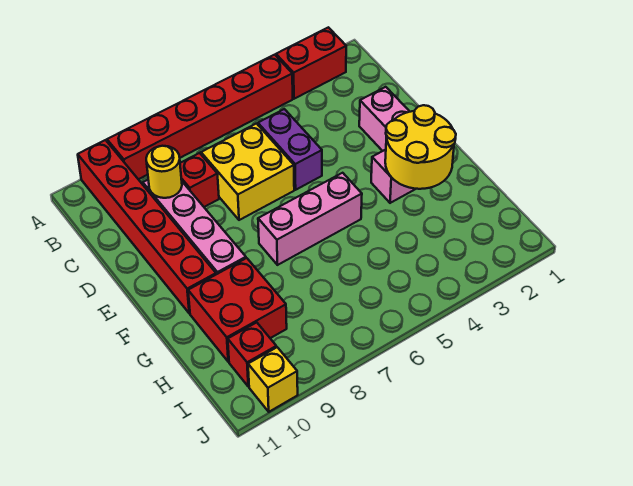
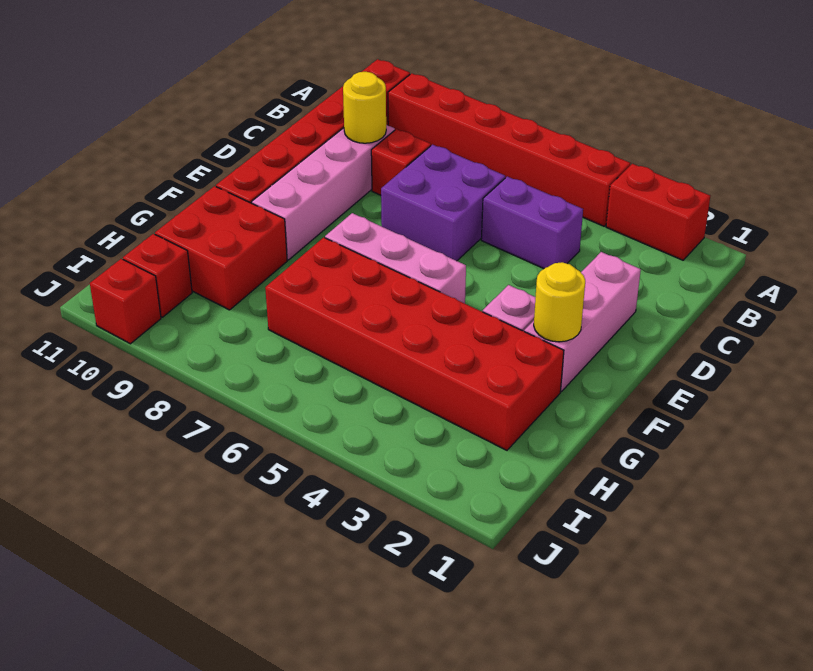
purple 1x2 brick [258,109,322,190] -> purple 1x2 brick turned to [481,177,583,269]
yellow 2x2 brick [201,124,294,220] -> purple 2x2 brick [381,145,505,261]
yellow 2x2 round brick [385,105,456,189] -> yellow 1x1 round brick [534,262,585,342]
none -> red 2x6 brick [265,237,564,450]
yellow 1x1 brick [248,347,298,412] -> red 1x1 brick [90,259,161,344]

